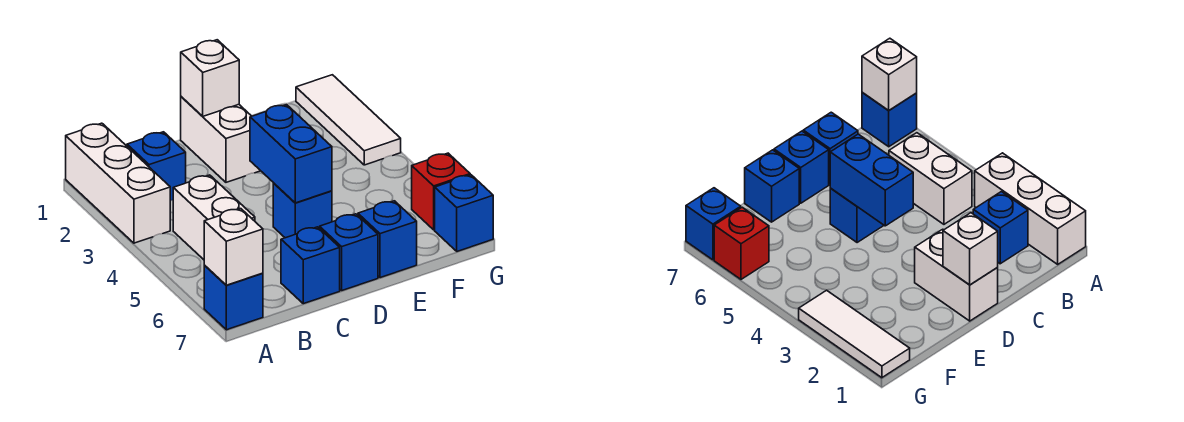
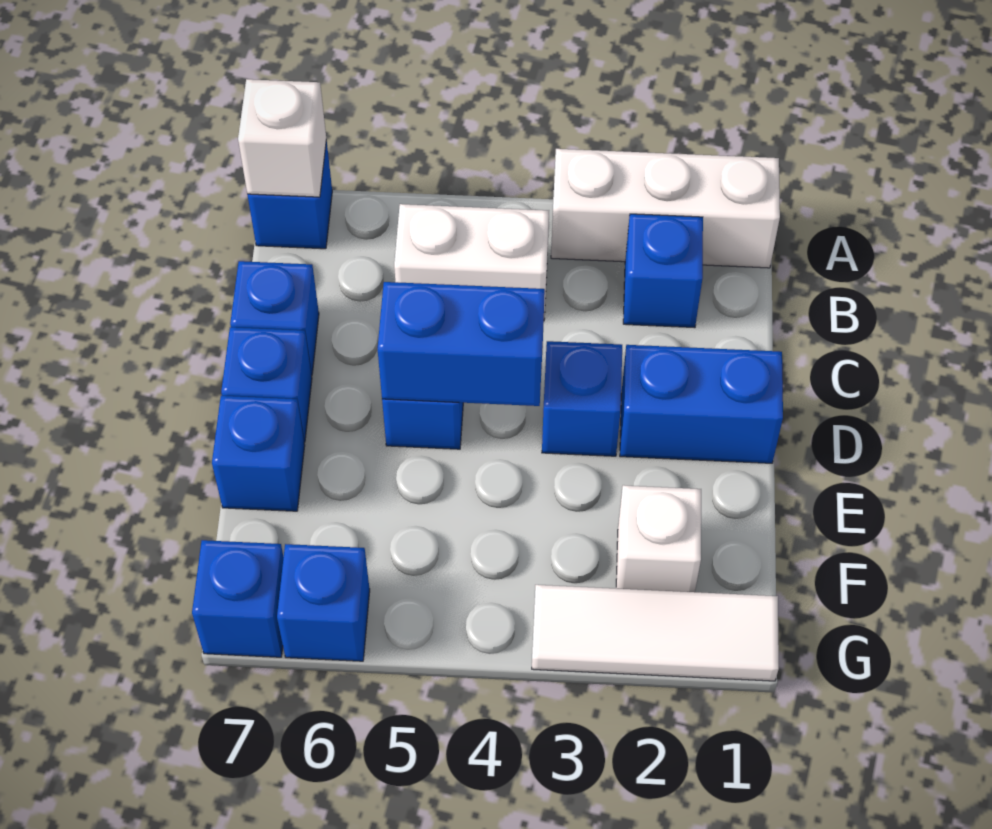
white 1x2 brick [181,97,260,182] -> blue 1x2 brick [620,345,783,463]
white 1x1 brick [181,40,239,116] -> white 1x1 brick moved to [616,485,701,592]
none -> blue 1x1 brick [542,341,622,456]
red 1x1 brick [412,153,470,230] -> blue 1x1 brick [277,544,370,661]

